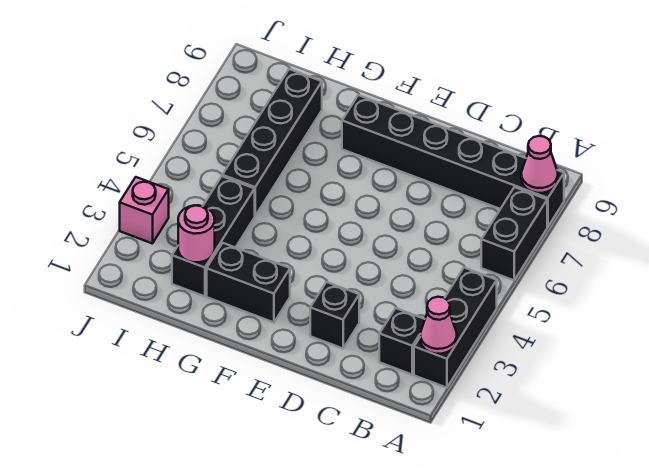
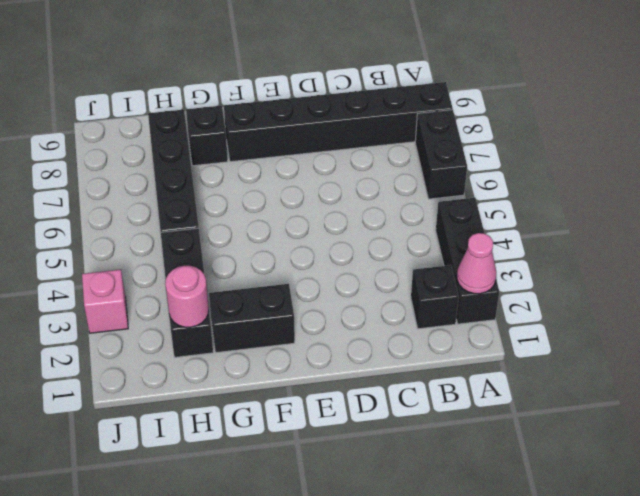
pink 1x1 cone [521,136,558,193] -> none
black 1x1 brick [310,282,359,348] -> black 1x1 brick moved to [186,106,228,166]

